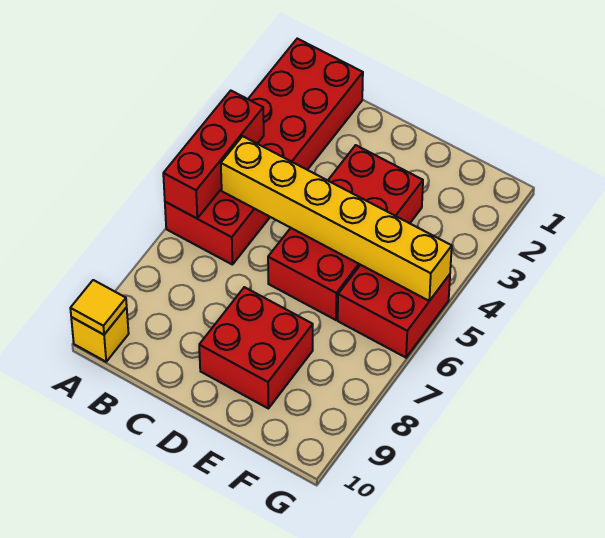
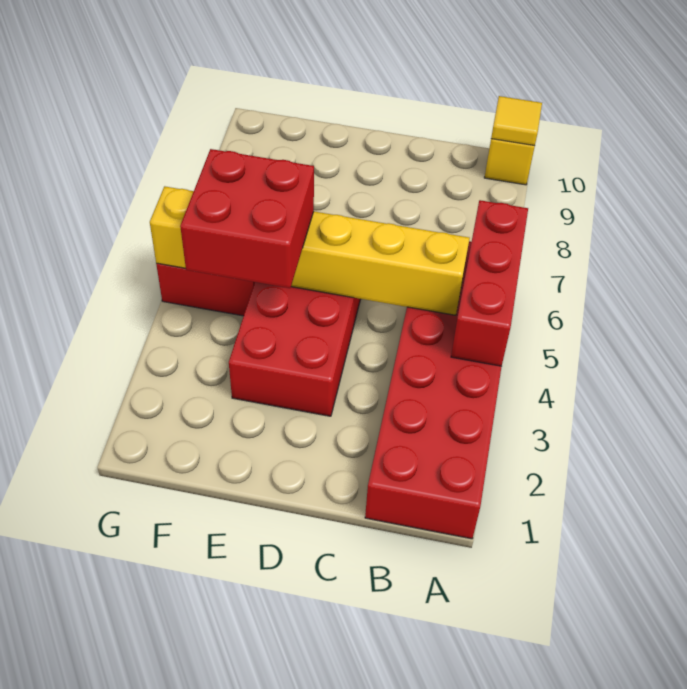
red 2x2 brick [199,287,313,408] -> red 2x2 brick moved to [180,149,314,288]

